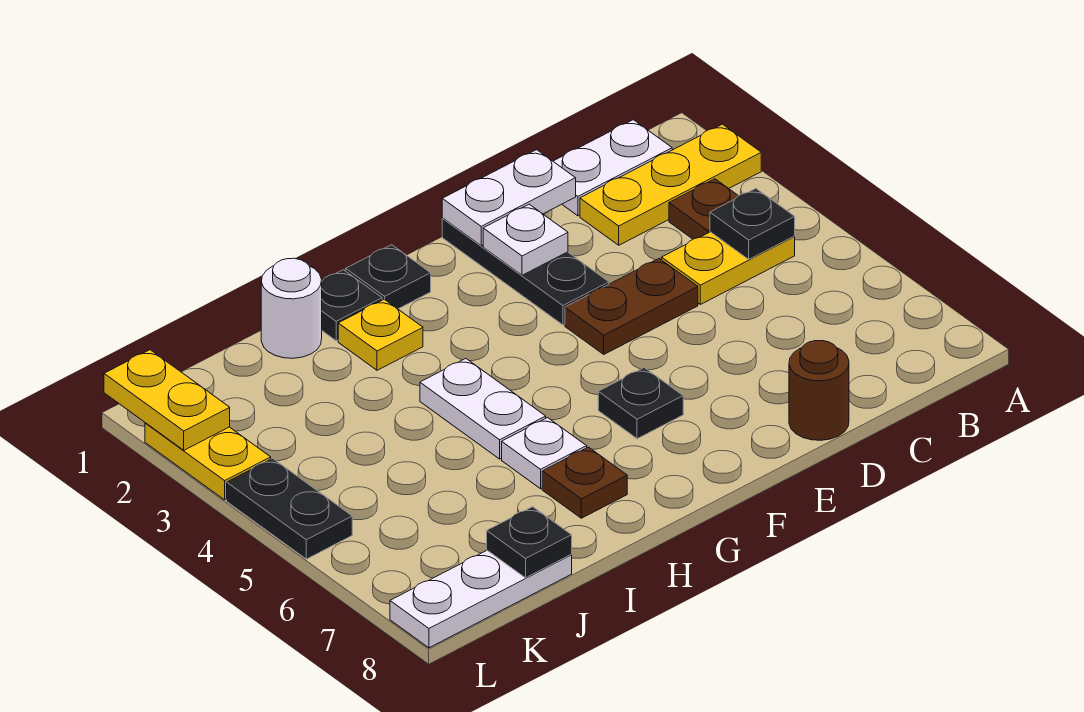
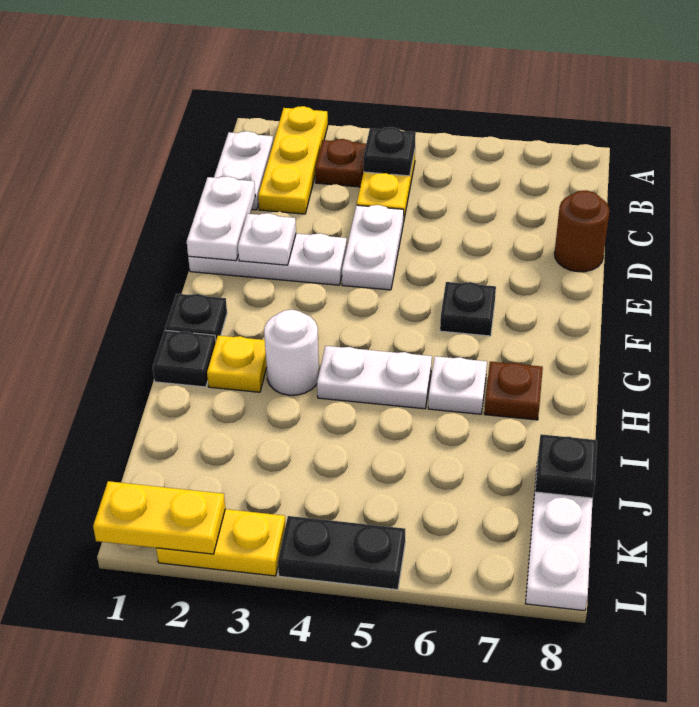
brown 1x2 plate [565,259,698,354] -> white 1x2 plate [342,205,404,290]
black 1x3 plate [442,219,609,325] -> white 1x3 plate [188,233,347,285]
white 1x1 round brick [261,258,322,358] -> white 1x1 round brick moved to [264,310,319,395]

